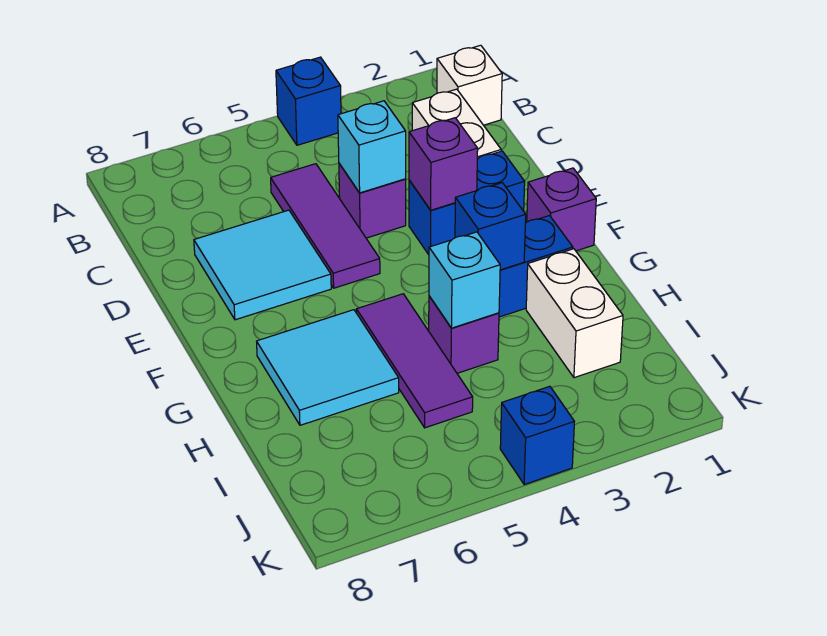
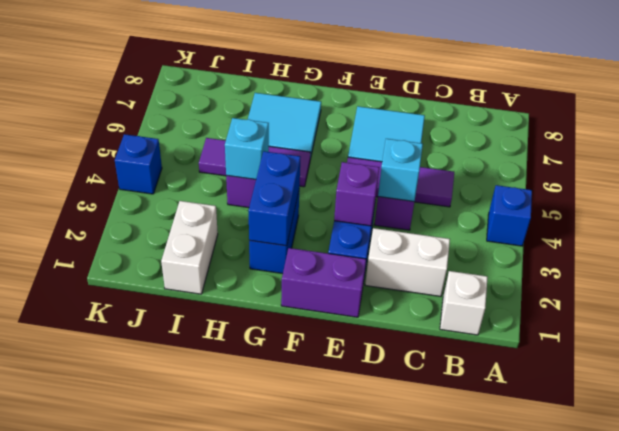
purple 1x1 brick [527,168,596,251] -> purple 1x2 brick [281,248,366,317]
blue 1x1 brick [455,183,526,270] -> blue 1x2 brick [248,151,300,246]
white 1x2 brick [526,249,623,378] -> white 1x2 brick turned to [161,201,218,294]

